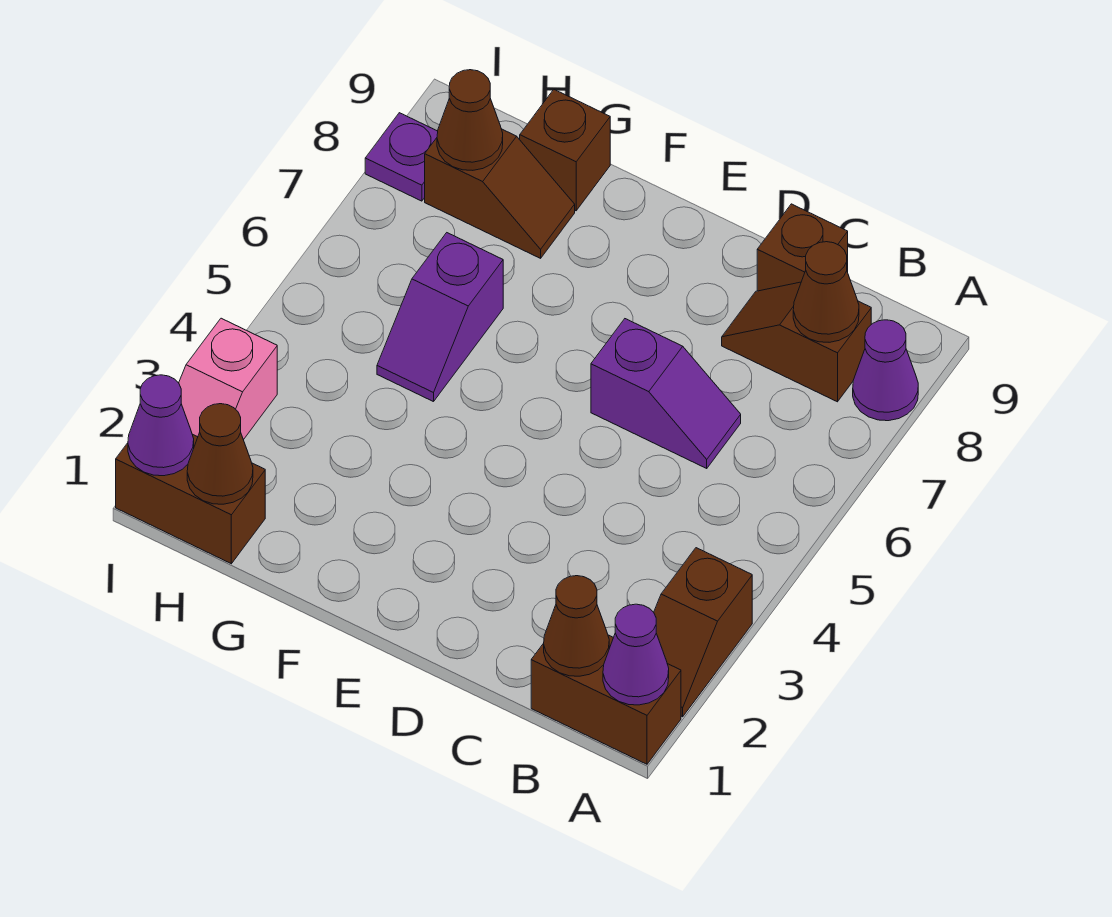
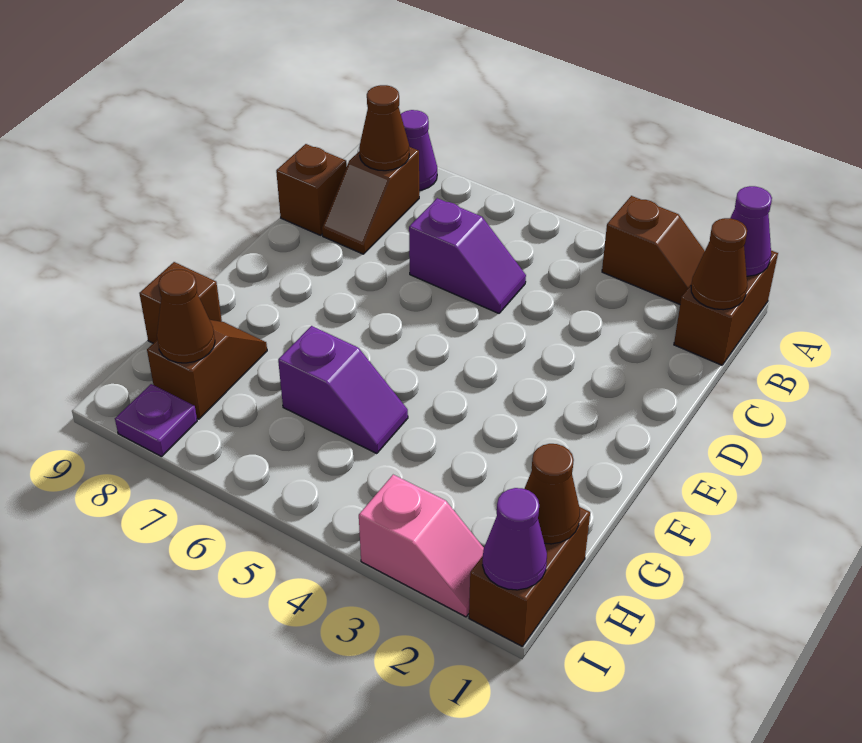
purple 1x2 slope [591,319,741,468] -> purple 1x2 slope turned to [409,198,526,313]

